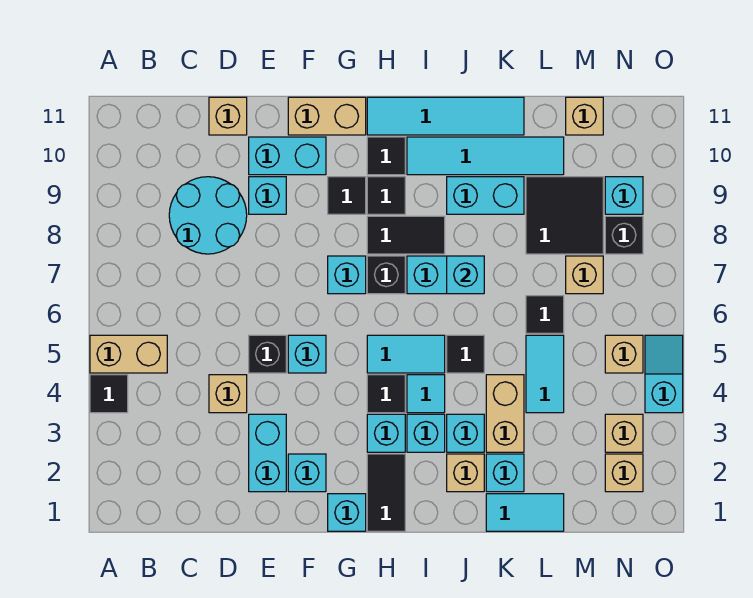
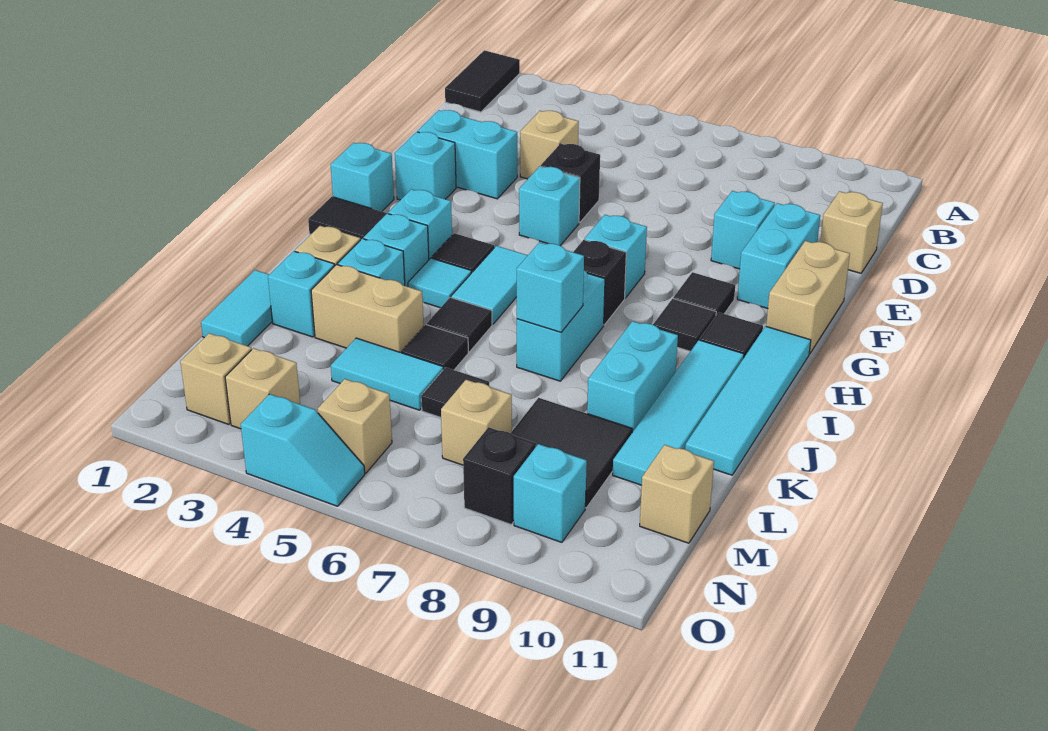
black 1x1 tile [90,375,128,413] -> black 1x1 tile moved to [402,325,468,370]
tan 1x2 brick [90,335,167,373] -> none
cyan 2x2 round brick [169,177,247,254] -> none
black 1x2 tile [367,216,445,254] -> black 1x2 tile moved to [445,50,520,112]

